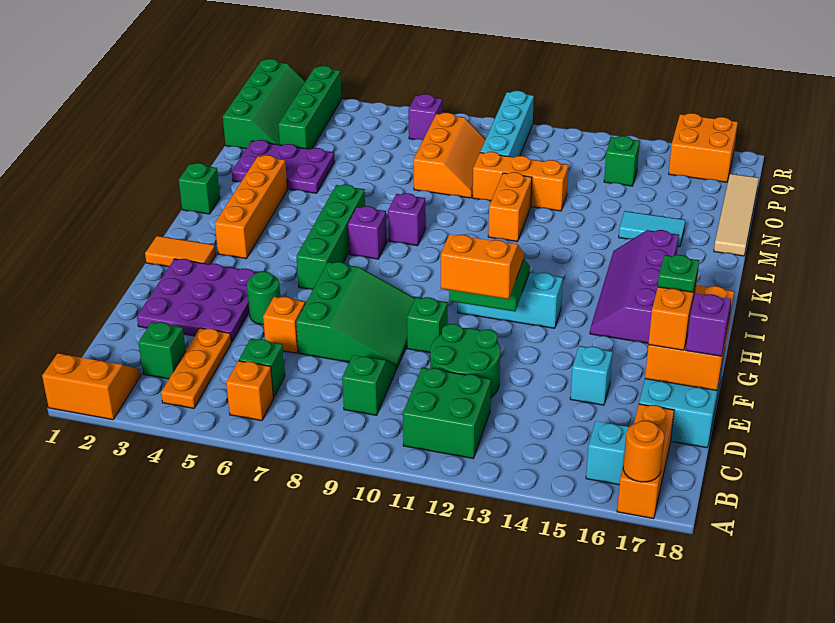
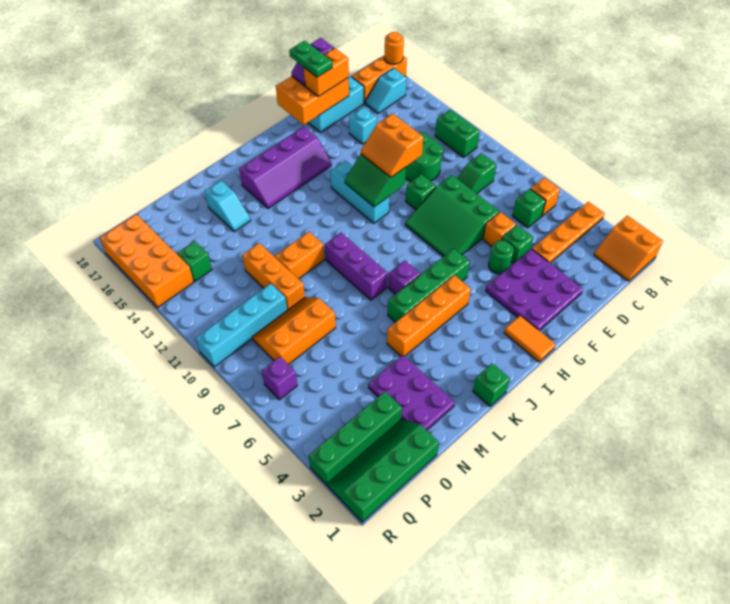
orange 1x3 plate [161,328,231,408] -> orange 1x4 plate [532,202,604,263]
green 2x2 brick [403,367,491,458] -> green 1x2 brick [435,109,480,157]
green 1x1 brick [138,322,186,379] -> green 1x1 brick moved to [502,225,533,264]
green 3x3 slope [296,262,415,370] -> green 3x3 slope turned to [405,175,499,257]
green 1x1 plate [658,255,699,292] -> green 1x2 plate [289,41,332,77]
orange 1x4 brick [215,155,288,259] -> orange 1x4 brick moved to [387,275,471,356]
purple 1x1 brick [388,193,426,246] -> purple 1x3 brick [325,233,387,300]
cyan 1x2 tile [619,211,685,247] -> cyan 1x2 slope [205,181,251,232]
tan 1x4 tile [714,174,759,256] -> none
orange 2x2 brick [669,113,738,182] -> orange 2x4 brick [100,214,194,308]

